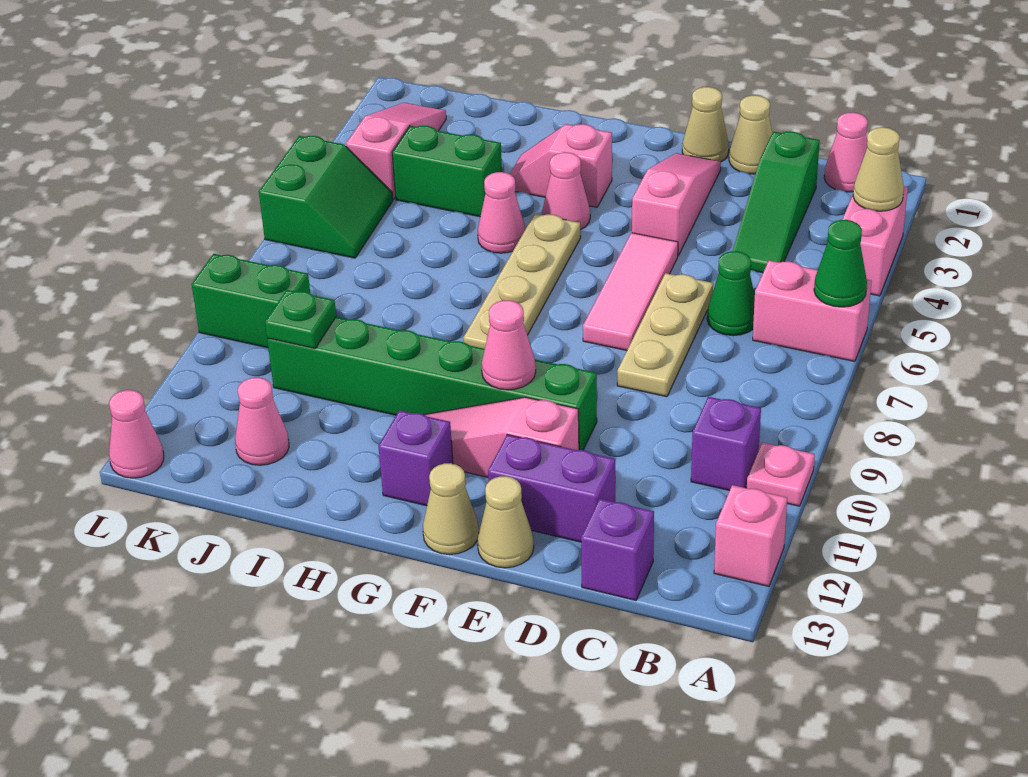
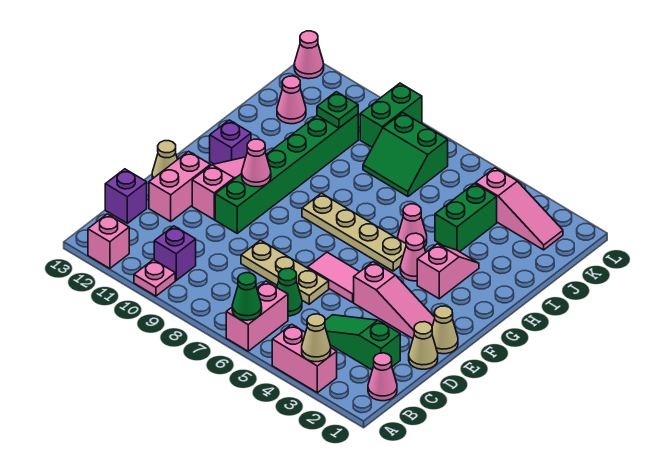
purple 1x2 brick [488,435,615,542] -> pink 1x2 brick [149,151,210,221]
pink 1x3 tile [583,233,678,351] -> pink 1x2 tile [308,252,359,302]
tan 1x1 cone [423,463,479,555] -> none
green 2x2 slope [259,136,393,258] -> green 2x2 slope moved to [363,113,448,196]

